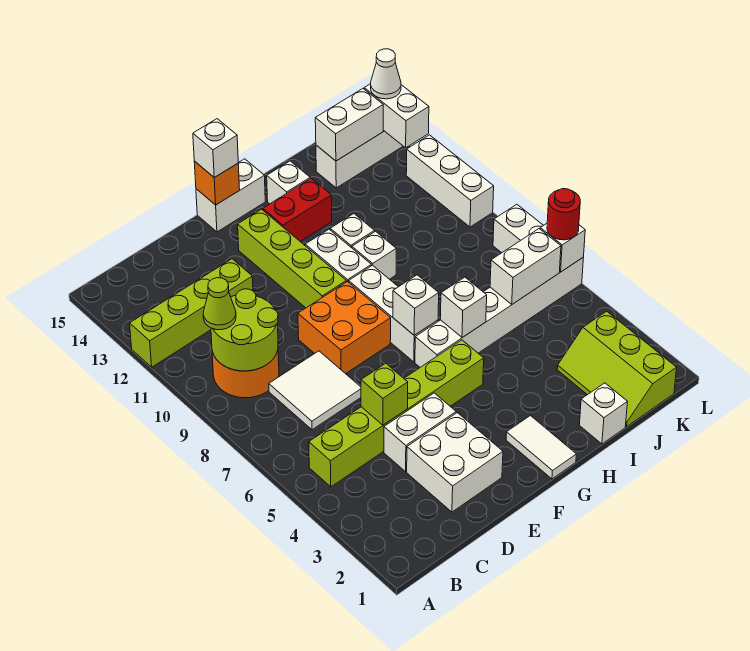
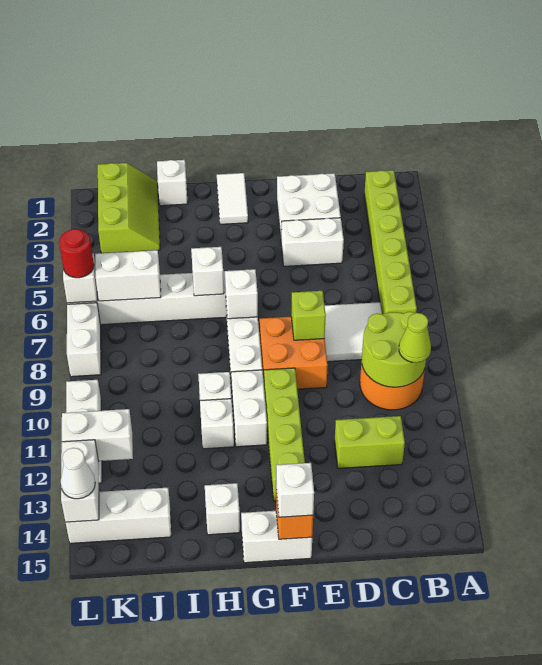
lime 1x4 brick [130,259,253,367] -> lime 1x2 brick [334,416,405,468]
lime 1x6 brick [309,340,484,487] -> lime 1x6 brick turned to [364,170,417,314]
lime 1x1 brick [361,363,408,425] -> lime 1x1 brick moved to [291,291,326,340]
red 1x2 brick [263,178,332,241] -> none
white 1x2 brick [315,89,383,161] -> white 1x2 brick moved to [62,409,133,461]

